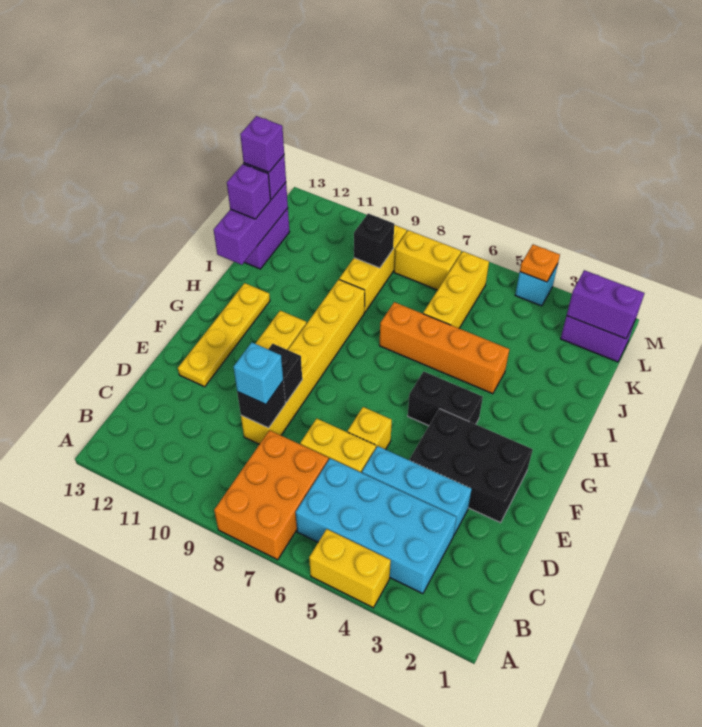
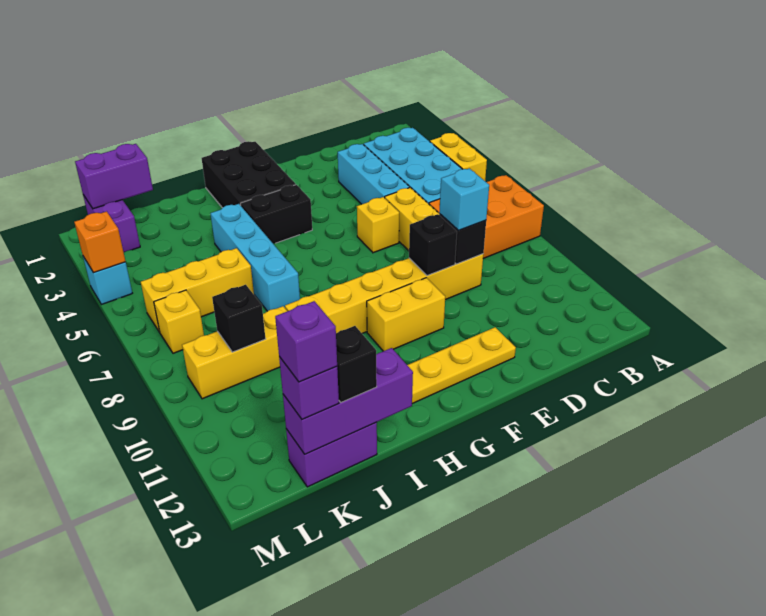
black 2x3 brick [410,409,533,523] -> black 2x3 brick moved to [202,141,296,208]
black 1x2 brick [408,371,483,426] -> black 1x2 brick turned to [240,185,312,244]
orange 1x4 brick [379,302,509,394] -> cyan 1x4 brick [211,204,300,311]
purple 1x1 brick [227,164,271,219] -> black 1x1 brick [336,326,377,403]
purple 1x2 brick [567,270,645,339] -> purple 1x2 brick turned to [75,144,153,209]
yellow 1x2 brick [394,230,461,290] -> yellow 1x1 brick [154,290,204,353]
orange 1x1 plate [520,245,560,282] -> orange 1x1 brick [74,211,126,273]

